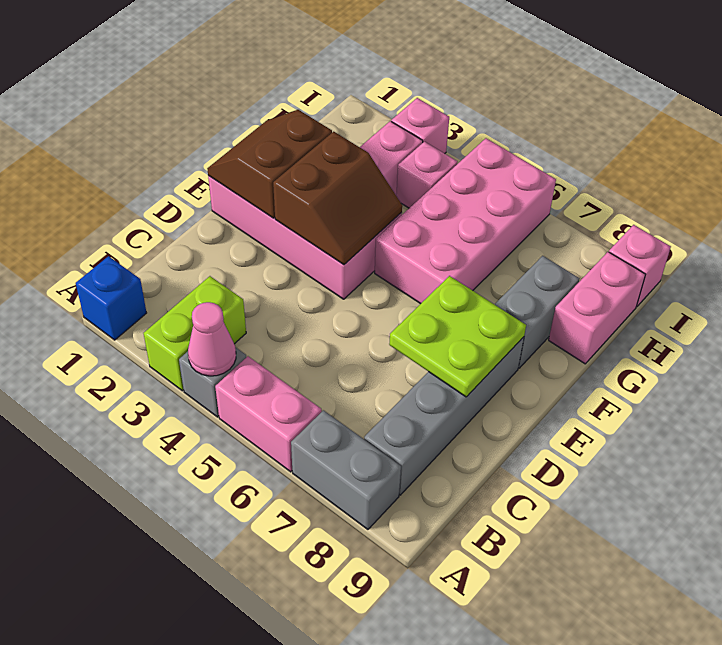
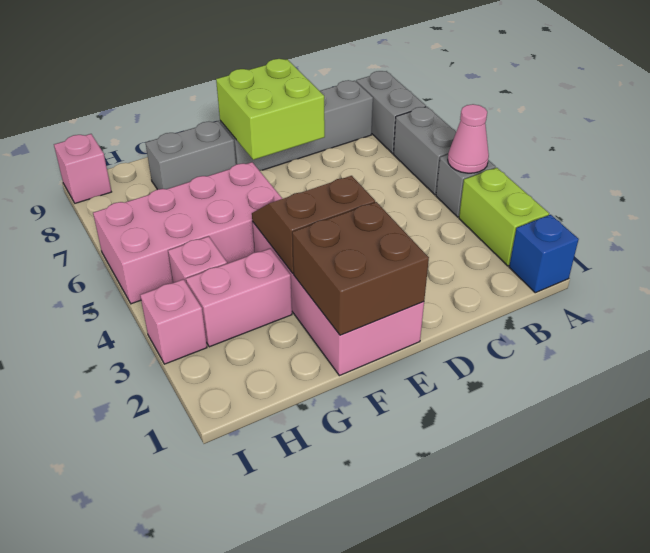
lime 1x2 brick [144,276,246,391] -> lime 1x2 brick turned to [459,168,549,266]
pink 1x2 brick [215,356,322,472] -> grey 1x2 brick [393,107,456,195]
lime 2x2 plate [389,276,526,397] -> lime 2x2 brick [216,59,325,160]
brown 2x2 slope [207,110,332,218] -> brown 2x2 brick [292,202,429,335]
pink 1x2 brick [549,252,645,364] -> none

